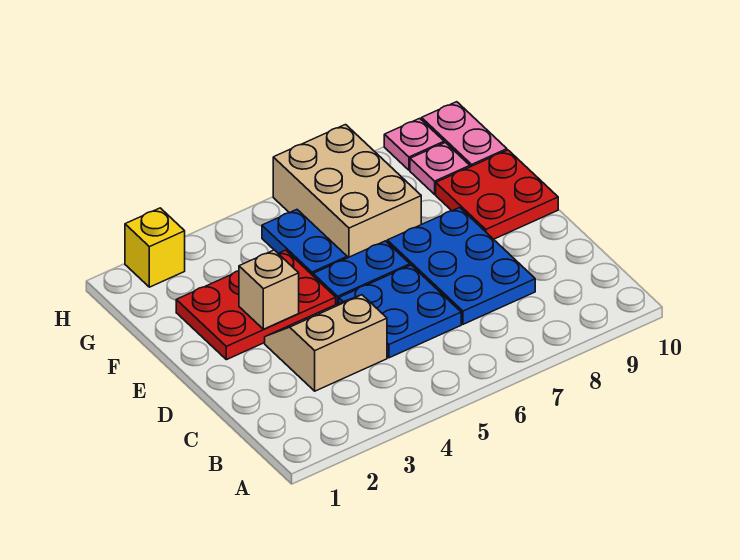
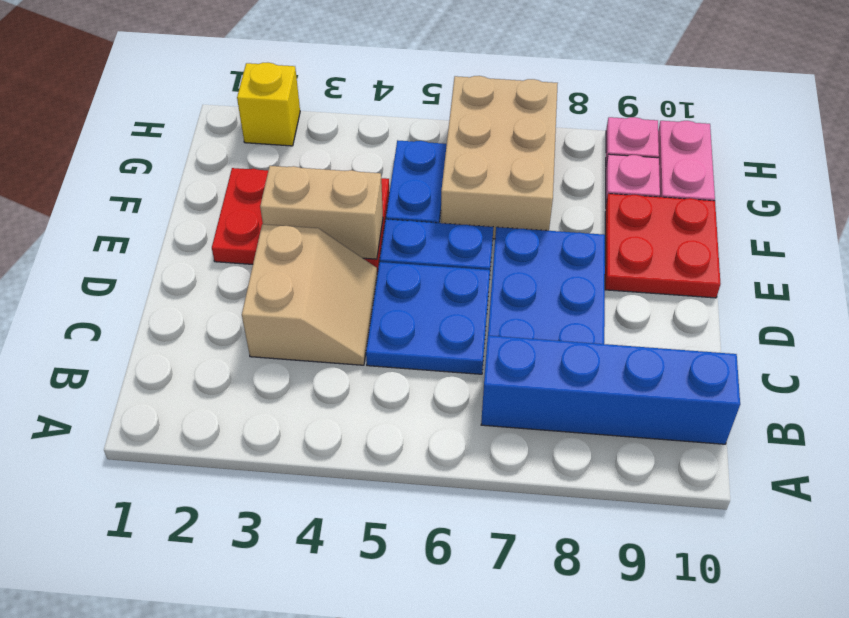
none -> blue 1x4 brick [481,336,740,444]
tan 2x2 slope [265,295,387,391] -> tan 2x2 slope turned to [242,224,377,365]
tan 1x1 brick [239,250,299,329] -> tan 1x2 brick [260,166,383,259]

